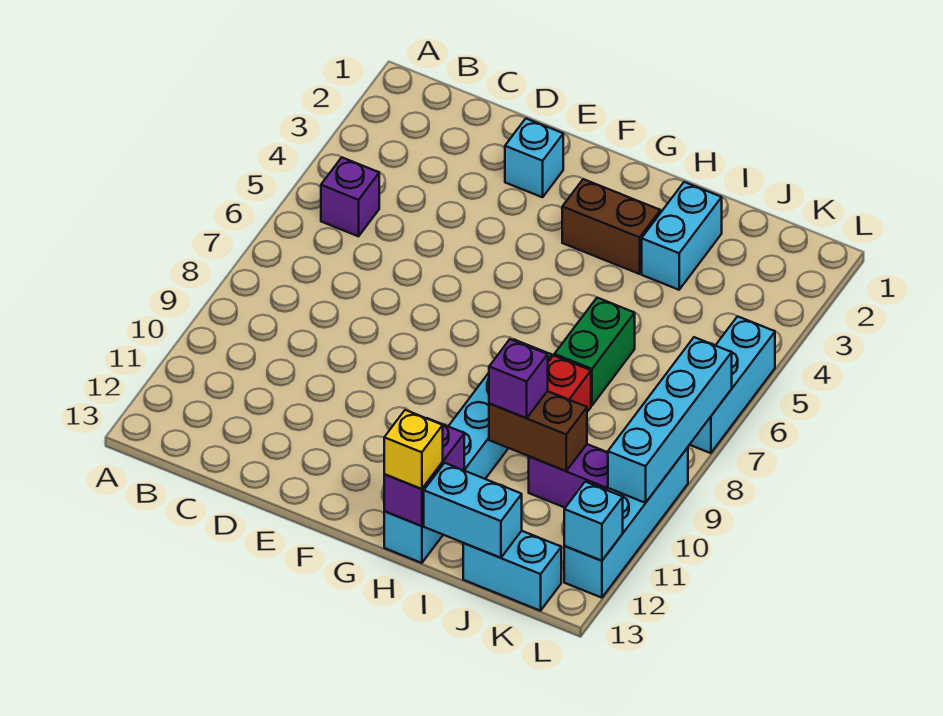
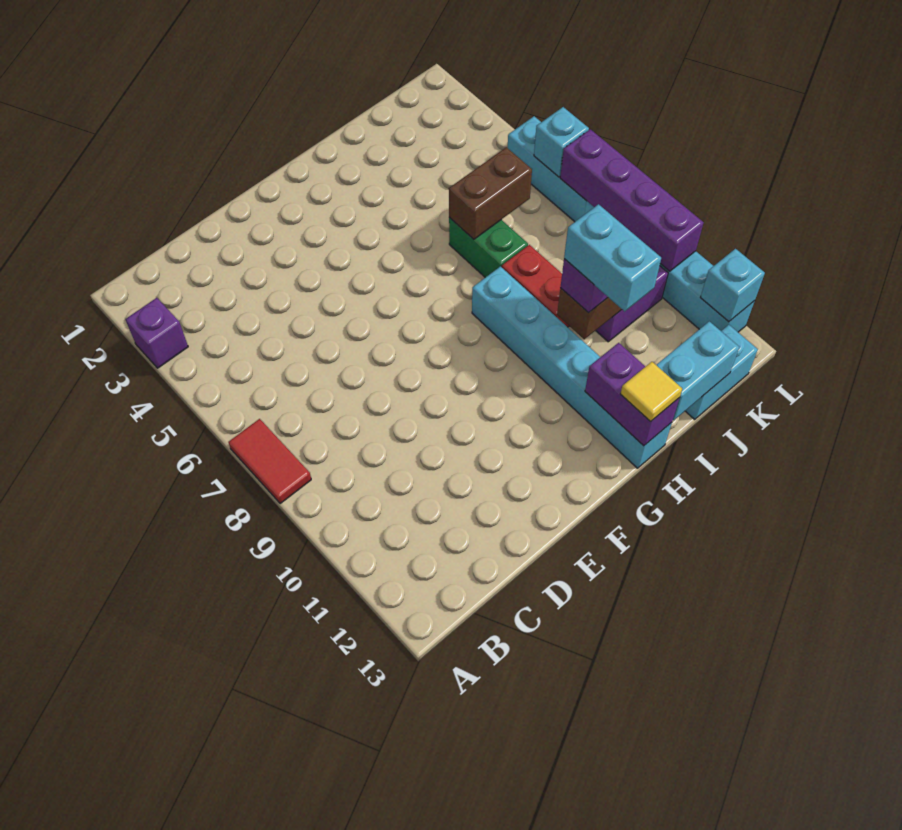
none -> red 1x2 tile [229,419,311,504]
purple 1x1 brick [321,157,379,236] -> purple 1x1 brick moved to [125,298,188,368]
cyan 1x1 brick [505,119,563,197] -> cyan 1x1 brick moved to [534,107,589,177]
brown 1x2 brick [562,179,660,274] -> brown 1x2 brick moved to [449,147,532,239]
yellow 1x1 brick [384,410,443,489] -> yellow 1x1 tile [621,362,682,422]
cyan 1x2 brick [642,182,722,290] -> cyan 1x2 brick moved to [564,204,661,311]
cyan 1x4 brick [608,337,732,503] -> purple 1x4 brick [560,129,704,271]

